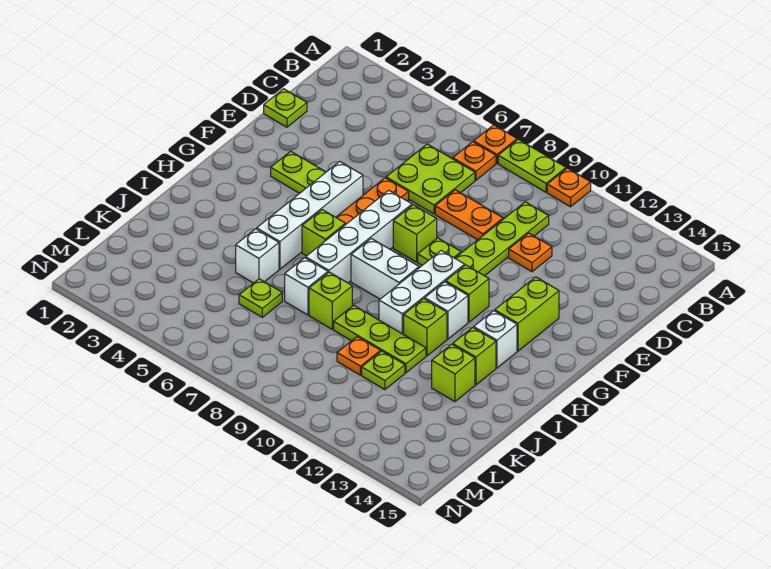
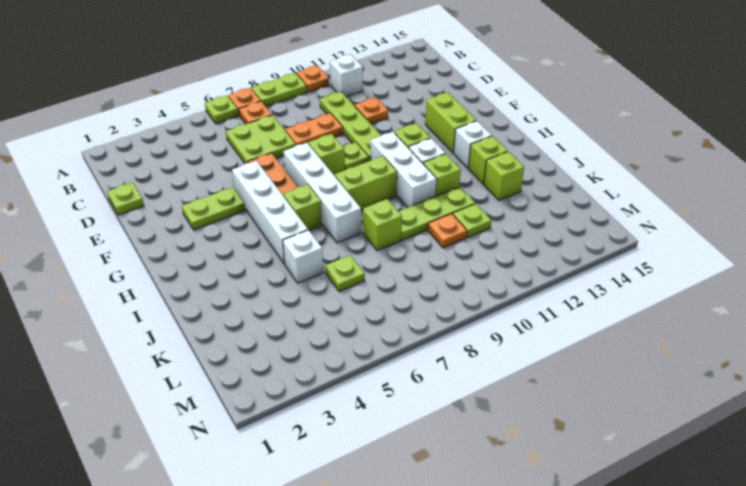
none -> lime 1x1 plate [205,96,238,124]
white 1x2 brick [351,239,419,299] -> lime 1x2 brick [335,156,397,210]
white 1x1 brick [285,258,328,315] -> white 1x1 brick moved to [330,54,363,97]

